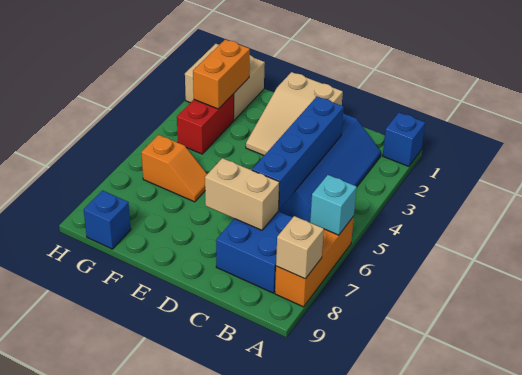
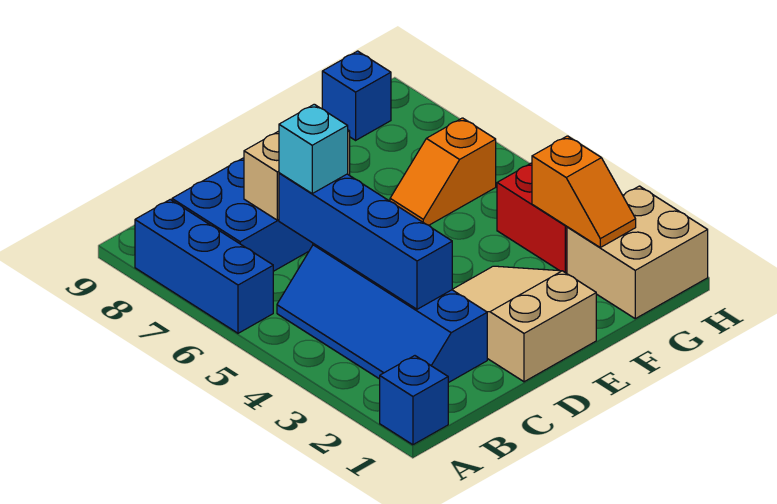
orange 1x3 brick [275,216,354,307] -> blue 1x3 brick [135,200,273,333]
cyan 1x1 brick [310,175,357,235] -> cyan 1x1 brick moved to [279,104,348,193]
tan 1x1 brick [276,216,324,279] -> none
orange 1x2 brick [193,40,250,109] -> orange 1x2 slope [532,136,636,247]

